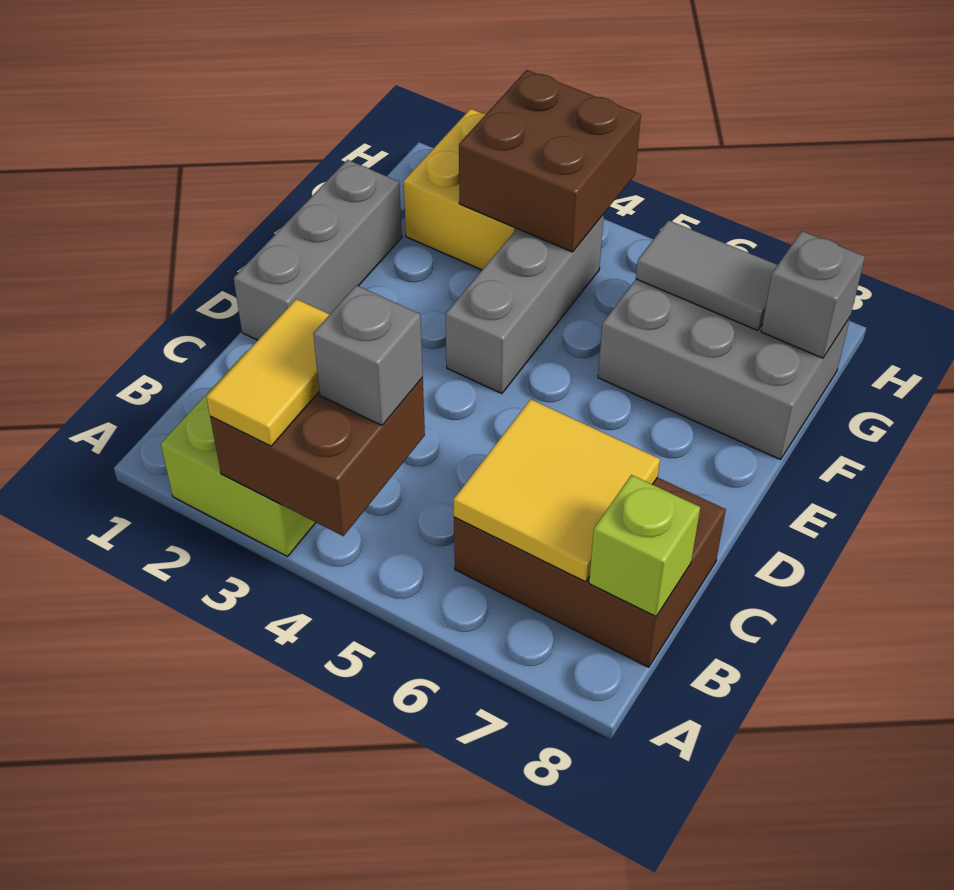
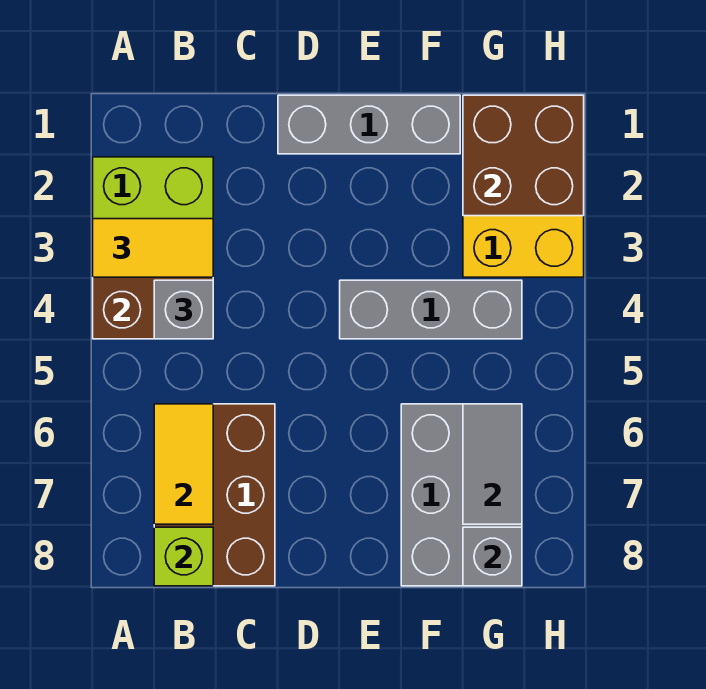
yellow 2x2 tile [454,399,660,582] -> yellow 1x2 tile [154,404,213,524]
brown 2x2 brick [459,70,641,252] -> brown 2x2 brick moved to [463,95,584,216]

